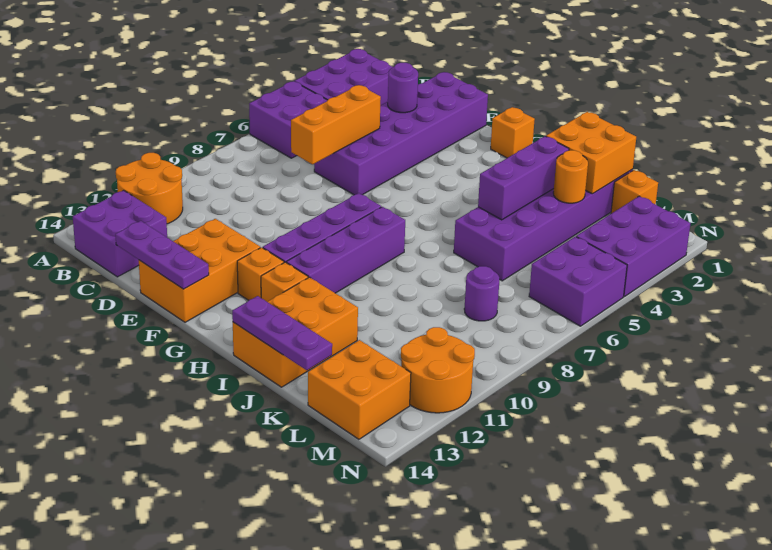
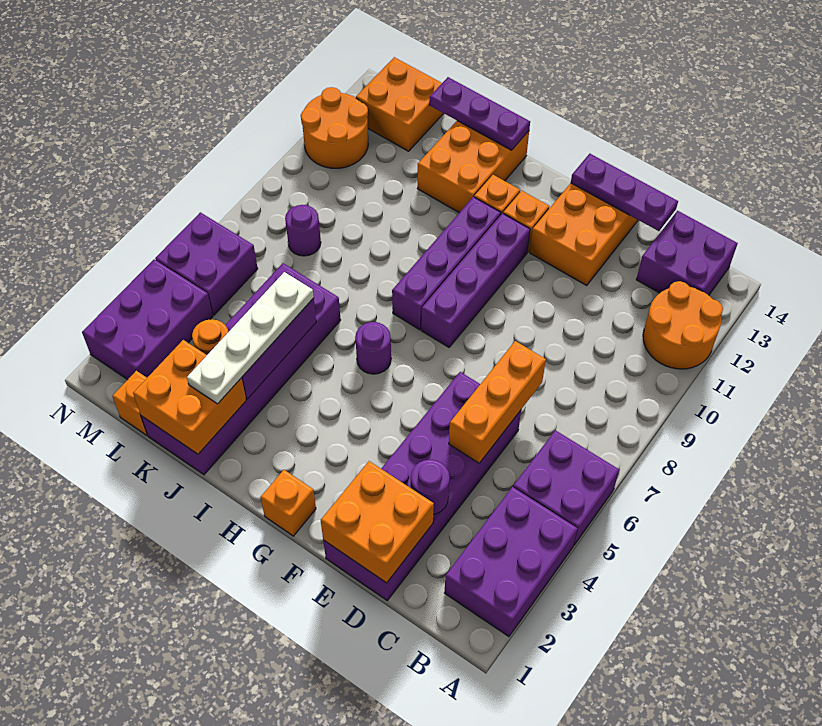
none -> orange 2x2 brick [321,461,434,583]
none -> purple 1x1 round brick [355,322,391,374]
none -> white 1x4 plate [187,272,314,404]

